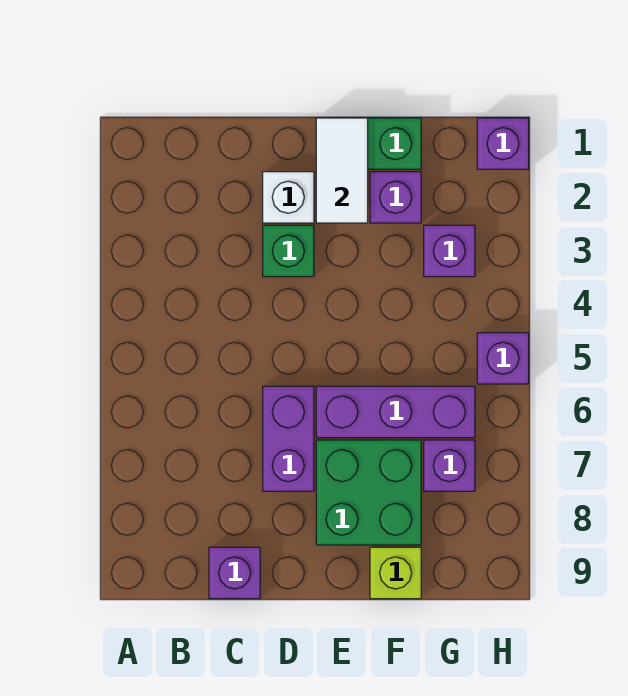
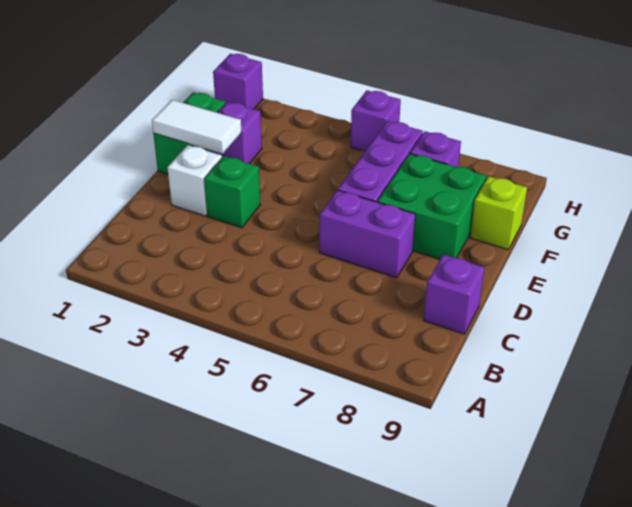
purple 1x1 brick [424,225,475,277] -> none

